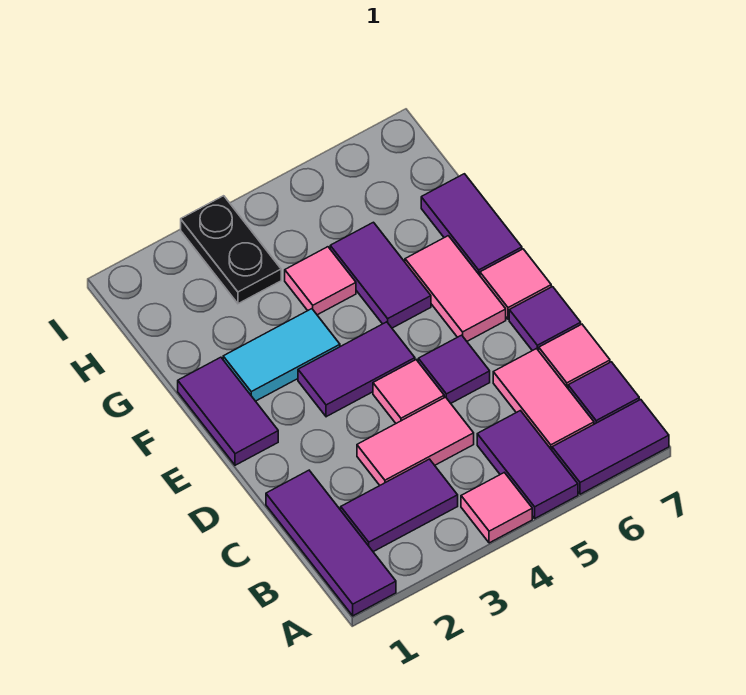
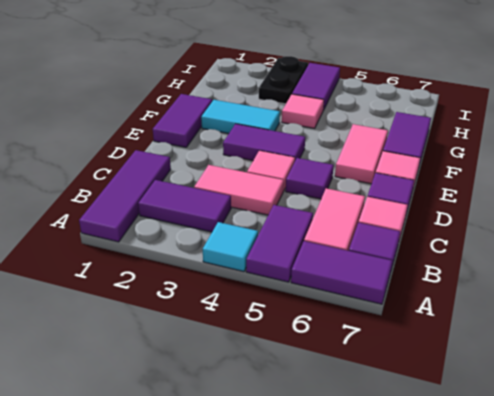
pink 1x1 tile [461,473,532,543] -> cyan 1x1 tile [203,222,258,272]
purple 1x2 tile [330,222,431,328] -> purple 1x2 tile moved to [292,63,340,110]

